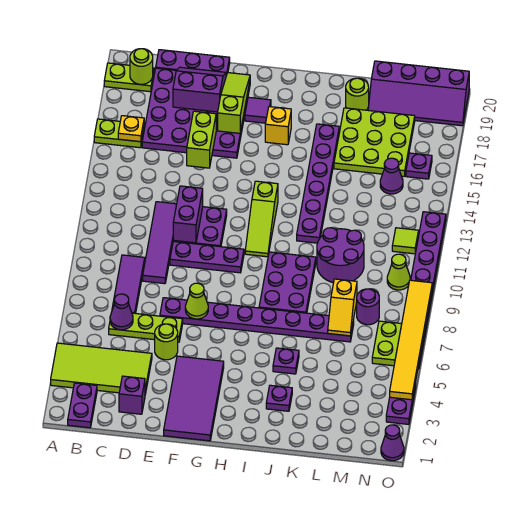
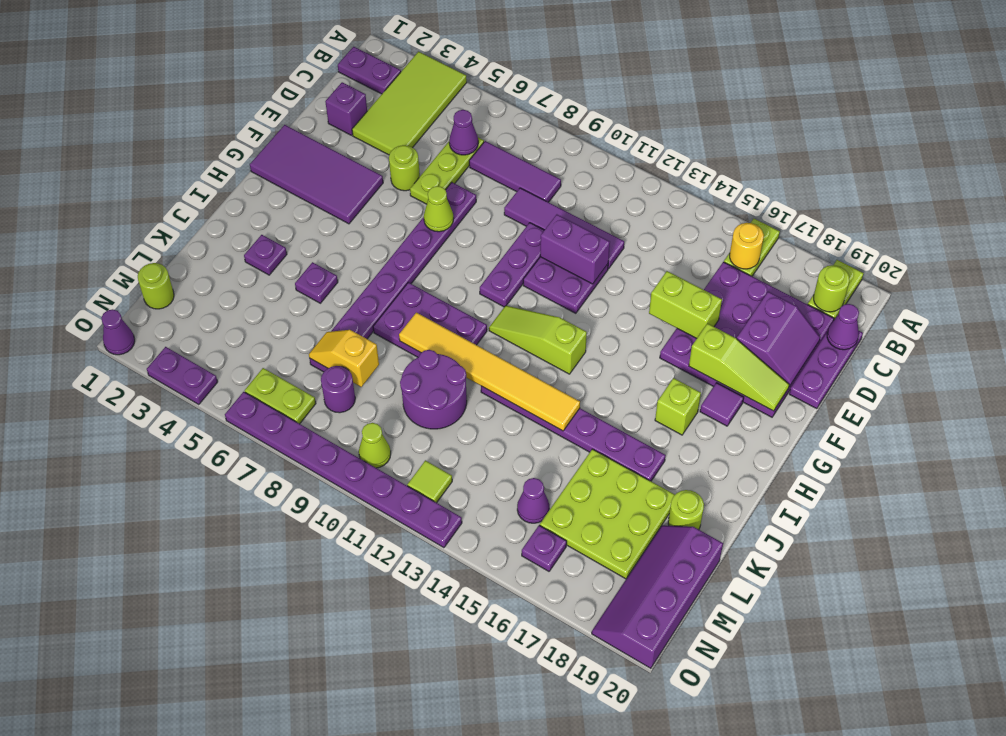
yellow 1x1 plate [118,116,144,142] -> yellow 1x1 round brick [730,223,764,269]
none -> purple 1x1 cone [827,304,859,350]
yellow 1x1 brick [265,107,291,145] -> lime 1x1 brick [655,378,701,435]
none -> lime 1x1 round brick [138,263,174,309]
yellow 1x6 tile [390,280,432,400] -> yellow 1x6 tile moved to [399,312,580,431]

